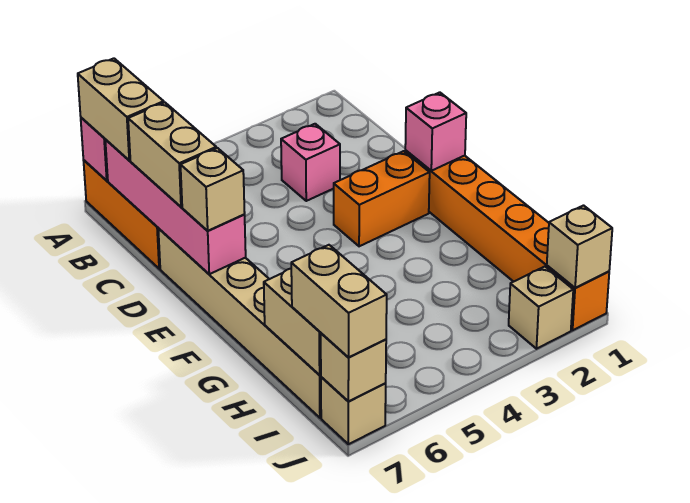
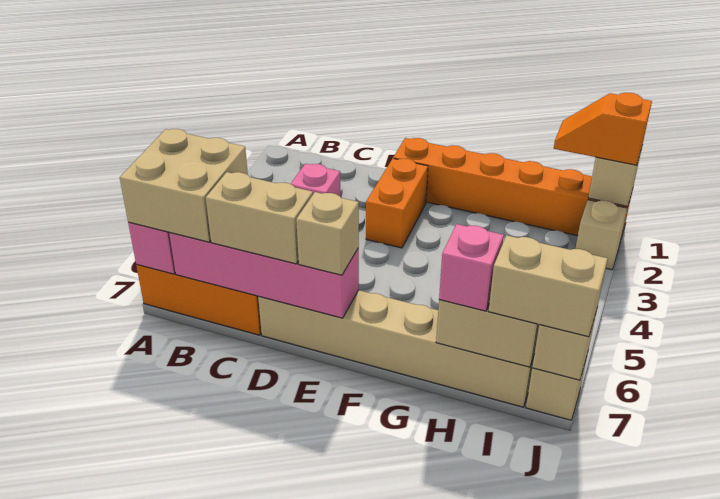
tan 1x2 brick [78,58,164,160] -> tan 2x2 brick [120,129,248,242]
pink 1x1 brick [405,92,466,171] -> pink 1x1 brick moved to [439,224,504,311]
none -> orange 1x2 slope [554,93,652,165]

